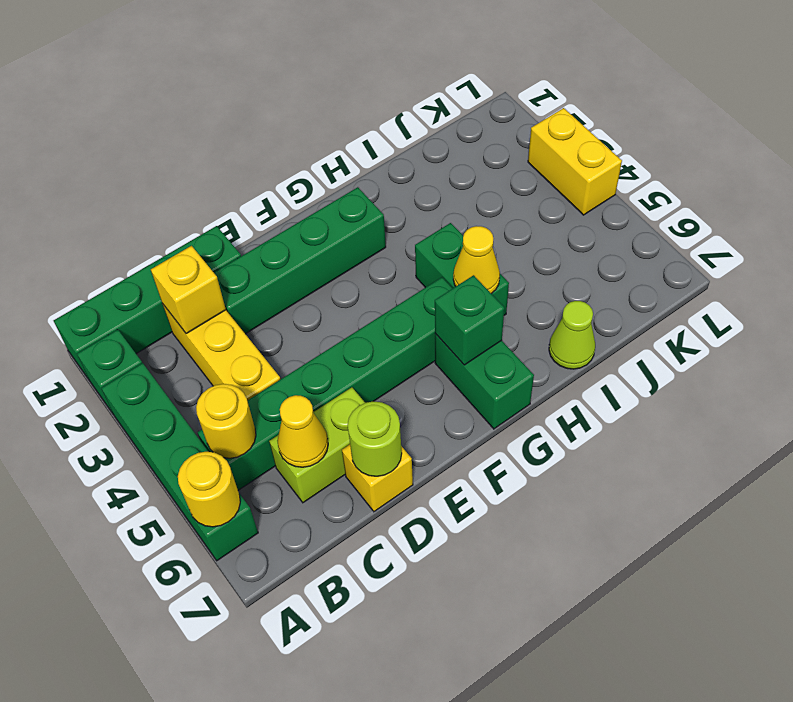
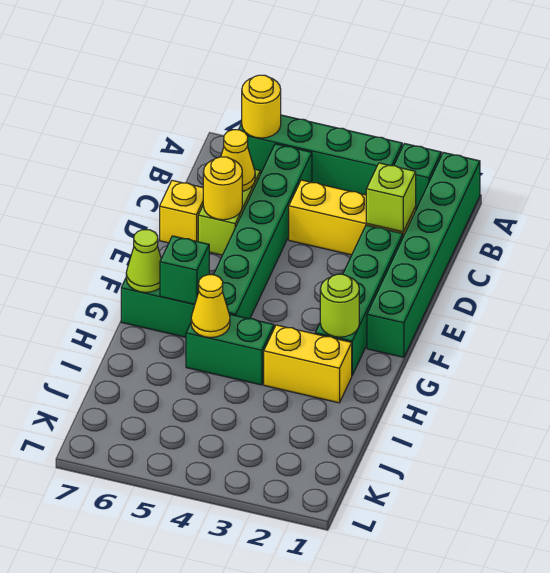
green 1x4 brick [54,226,241,381] -> green 1x6 brick [367,152,480,357]
yellow 1x1 round brick [196,384,256,458] -> yellow 1x1 round brick moved to [203,157,242,220]
yellow 1x1 brick [151,246,226,334] -> lime 1x1 brick [366,163,416,232]
lime 1x1 round brick [348,401,402,476] -> lime 1x1 round brick moved to [320,274,359,337]
lime 1x1 cone [549,301,595,369] -> lime 1x1 cone moved to [126,230,161,292]
yellow 1x2 brick [528,108,622,215] -> yellow 1x2 brick moved to [264,325,352,403]

